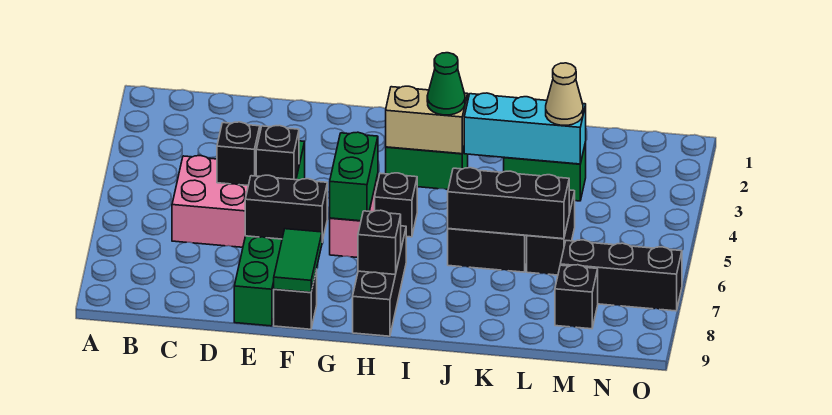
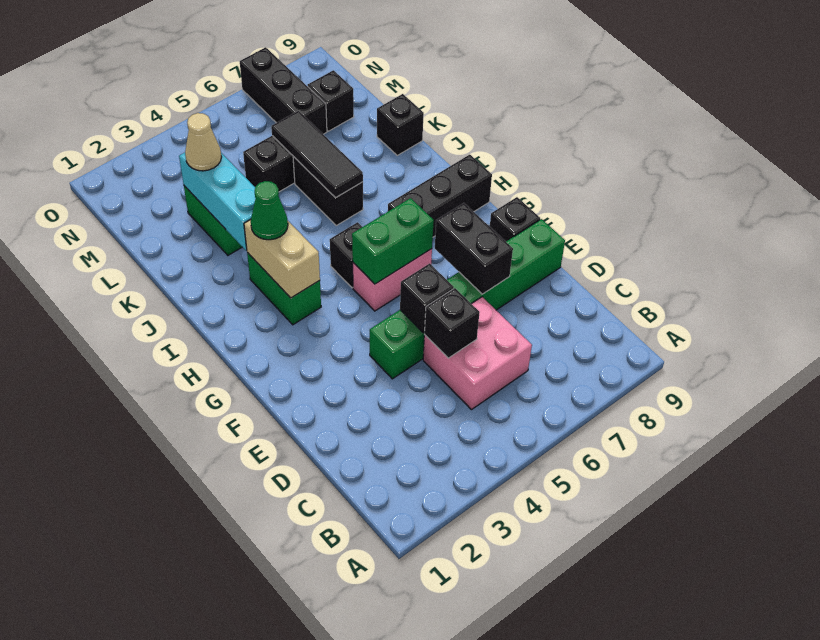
green 1x2 tile [274,229,322,292] -> none
black 1x1 brick [358,210,401,275] -> black 1x1 brick moved to [377,94,424,155]
black 1x3 brick [448,168,569,239] -> black 1x3 tile [271,111,363,198]

